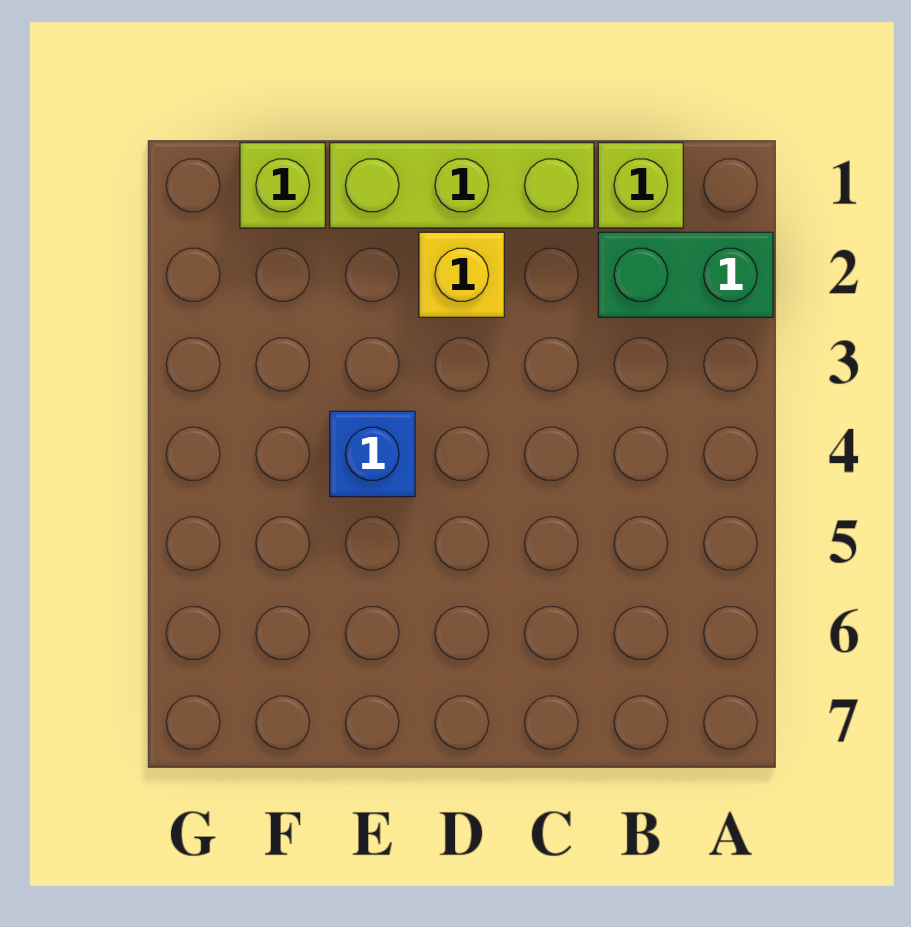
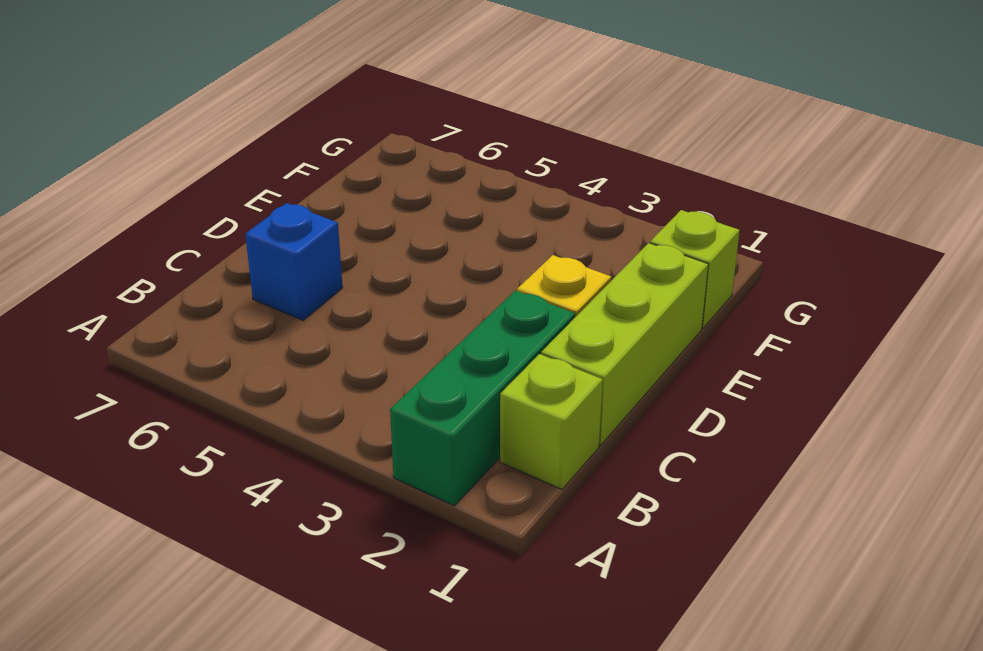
green 1x2 brick [598,232,773,317] -> green 1x3 brick [390,291,575,506]
blue 1x1 brick [330,411,415,497] -> blue 1x1 brick moved to [245,203,343,320]

